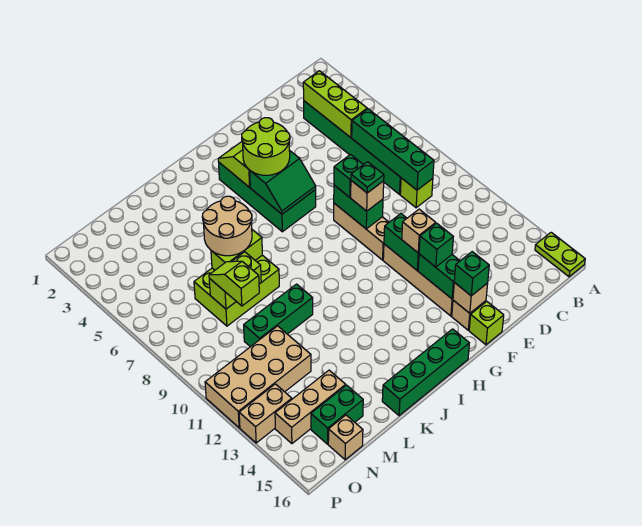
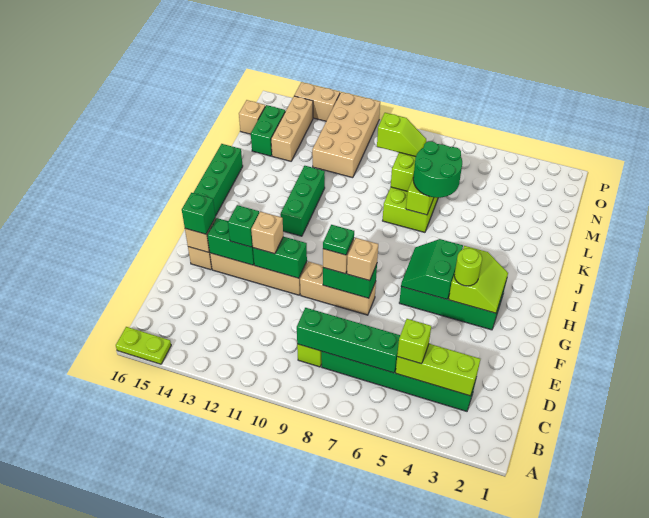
green 1x1 brick [334,155,363,197] -> tan 1x1 brick [347,238,378,281]
lime 1x1 brick [469,302,504,345] -> lime 1x1 brick moved to [397,319,431,364]
lime 2x2 round brick [242,118,290,175] -> lime 1x1 round brick [454,248,482,286]
tan 2x2 round brick [202,196,252,256] -> green 2x2 round brick [413,141,462,198]
green 1x3 brick [244,284,313,347] -> green 1x3 brick moved to [281,166,325,236]
tan 1x2 brick [239,384,292,443] -> tan 1x2 brick turned to [294,82,340,121]

